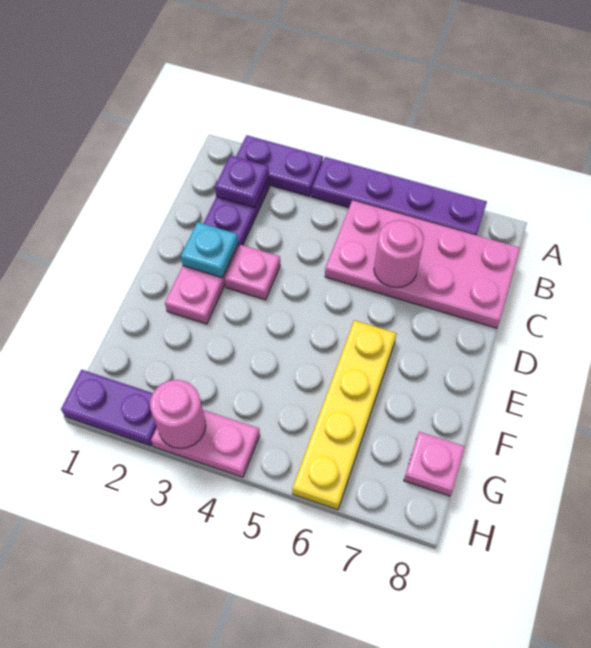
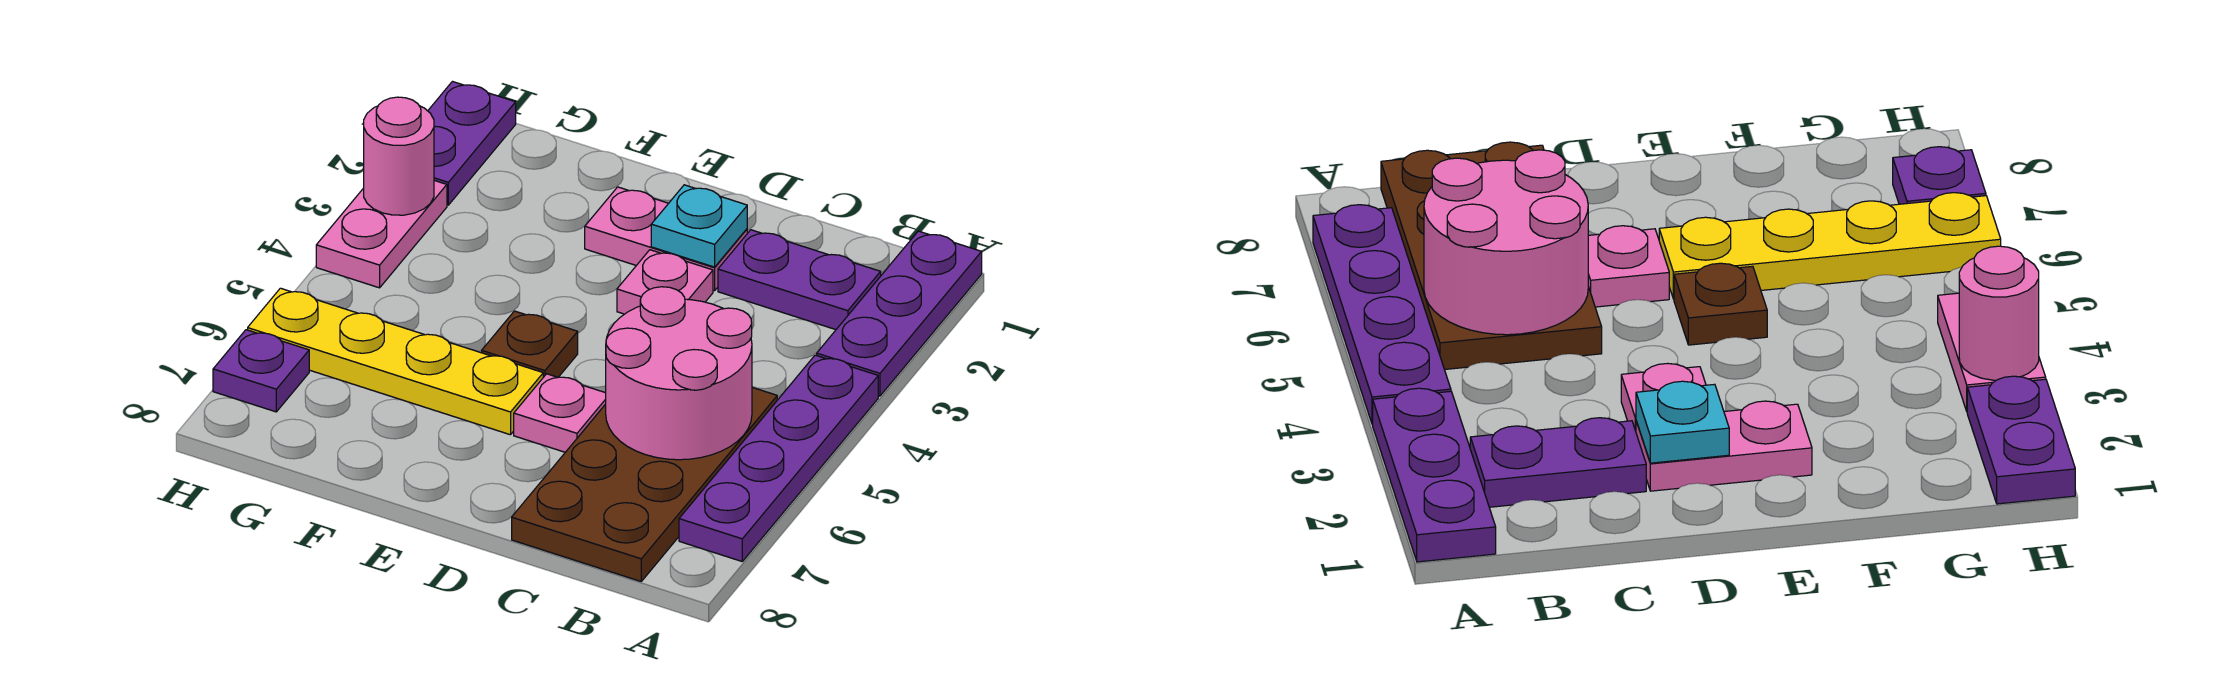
purple 1x2 plate [236,135,323,196] -> purple 1x3 plate [817,231,982,396]
purple 1x1 plate [215,155,269,208] -> purple 1x1 plate moved to [213,330,309,412]
pink 2x4 plate [325,200,520,328] -> brown 2x4 plate [512,387,777,581]
pink 1x1 round brick [374,220,424,288] -> pink 2x2 round brick [606,287,752,460]
none -> brown 1x1 plate [482,311,578,377]
pink 1x1 plate [404,432,465,496] -> pink 1x1 plate moved to [514,374,606,452]

